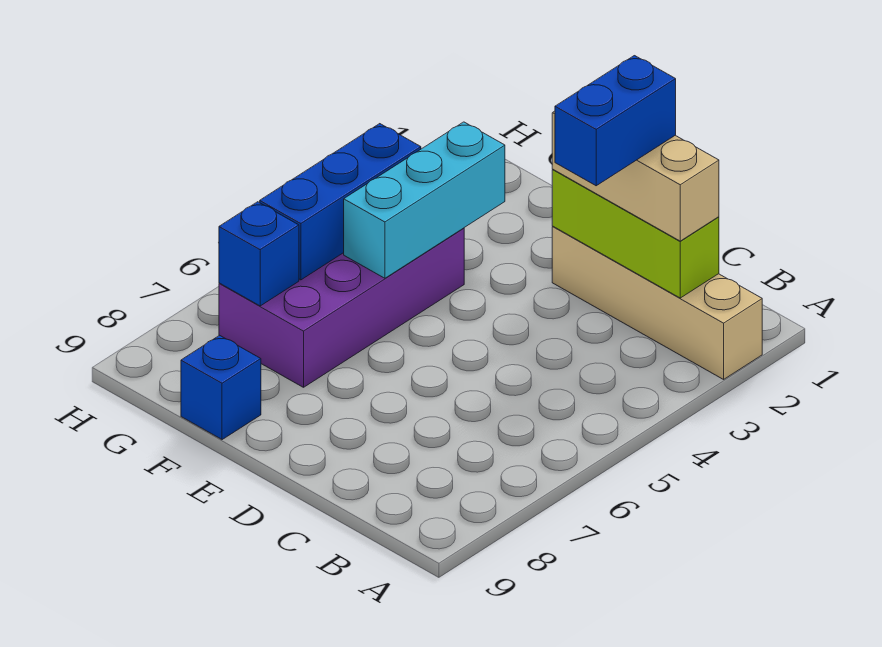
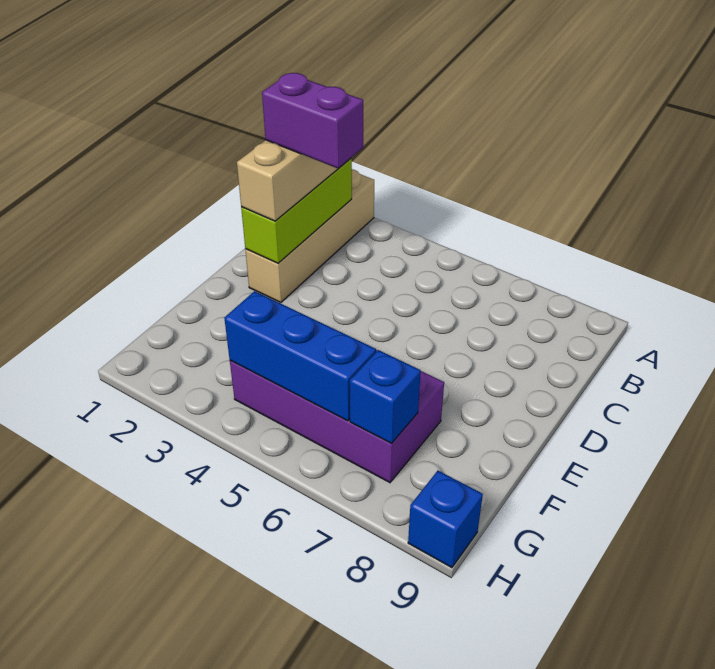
blue 1x2 brick [555,56,676,186] -> purple 1x2 brick [262,73,363,168]
cyan 1x3 brick [344,122,505,278] -> none
blue 1x1 brick [181,335,261,440] -> blue 1x1 brick moved to [408,471,483,568]

